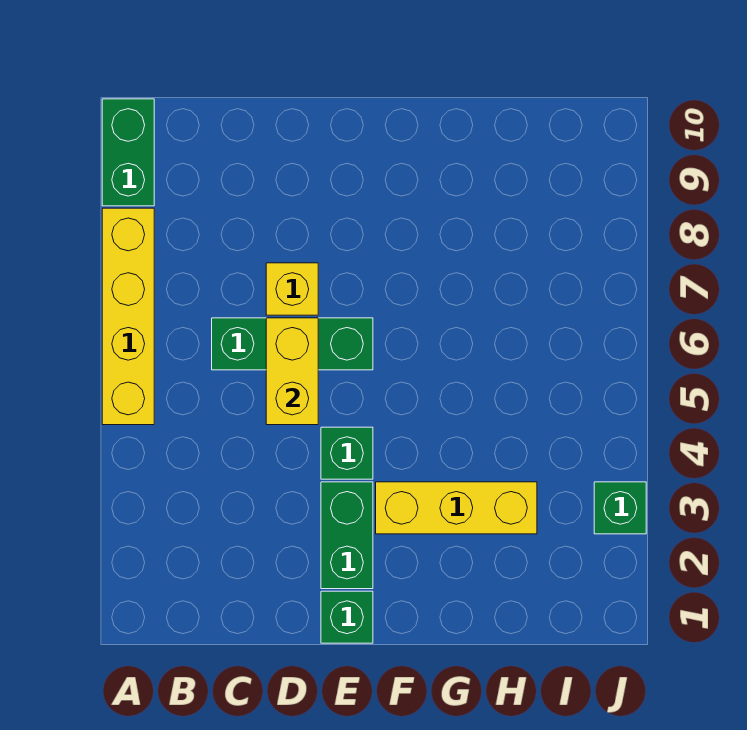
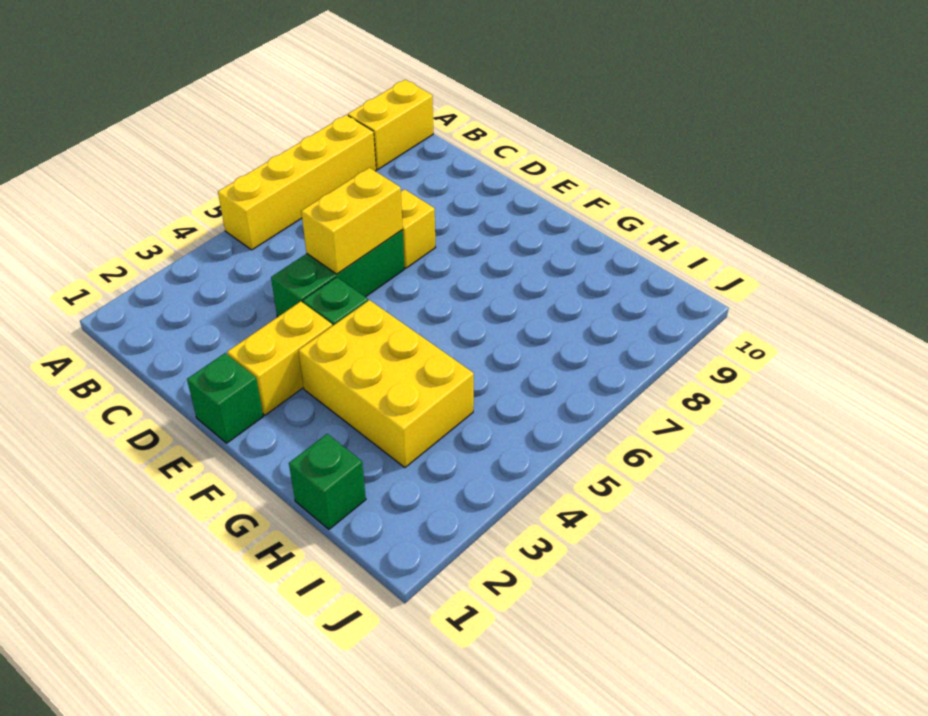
green 1x2 brick [102,99,154,206] -> yellow 1x2 brick [348,80,433,169]
green 1x3 brick [212,318,373,370] -> green 1x3 brick turned to [271,230,404,317]
green 1x2 brick [321,482,373,589] -> yellow 1x2 brick [227,302,332,415]
yellow 1x3 brick [376,482,537,534] -> yellow 2x3 brick [298,300,474,468]
green 1x1 brick [594,482,646,534] -> green 1x1 brick moved to [289,434,366,529]

